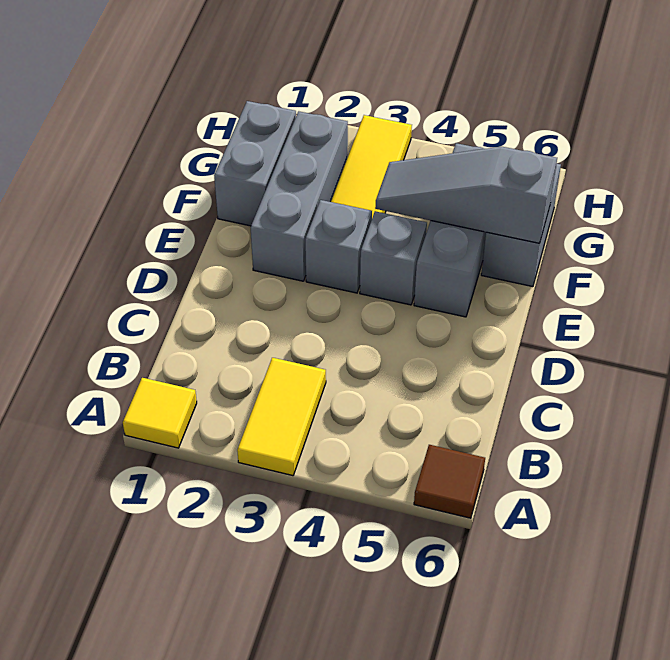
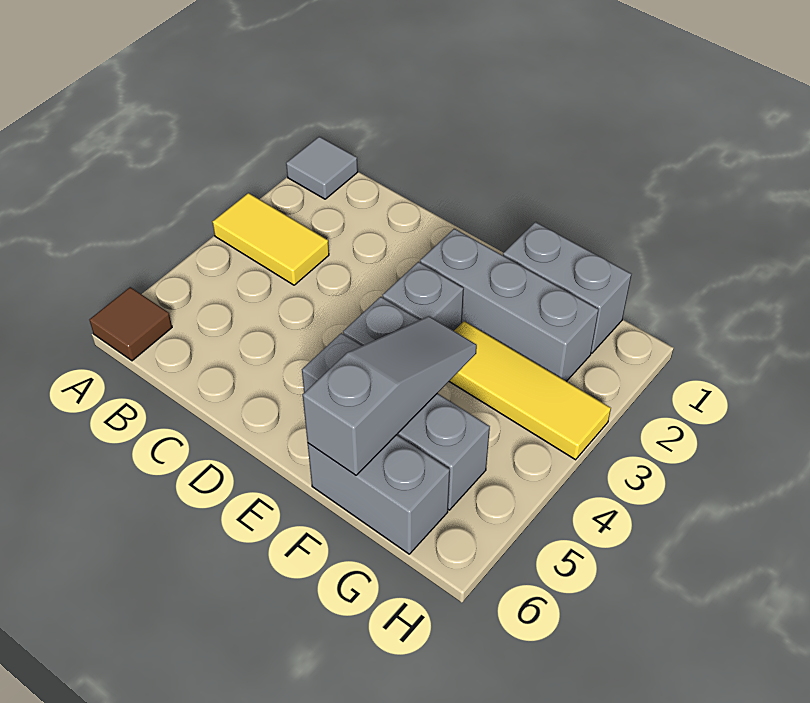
yellow 1x1 tile [123,378,197,448] -> grey 1x1 tile [286,137,358,199]

